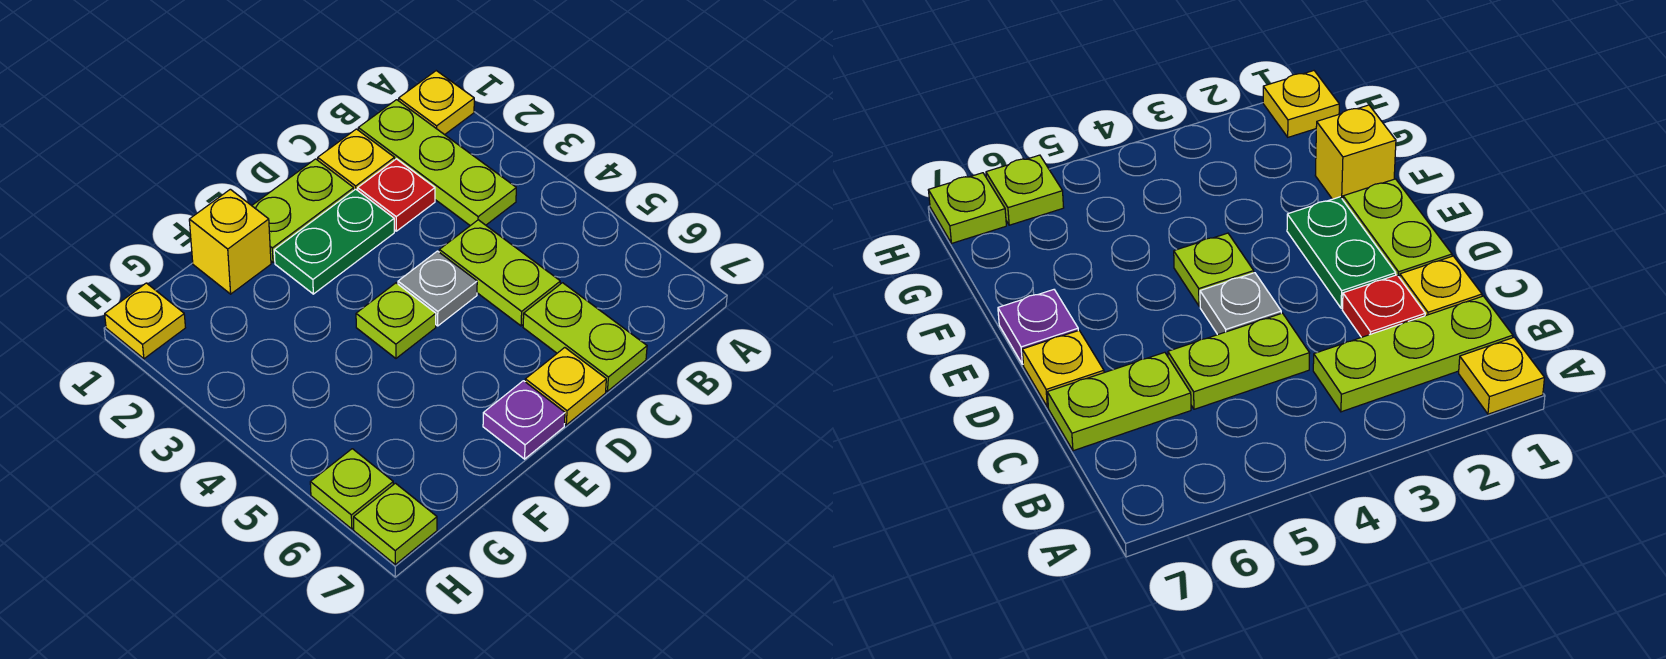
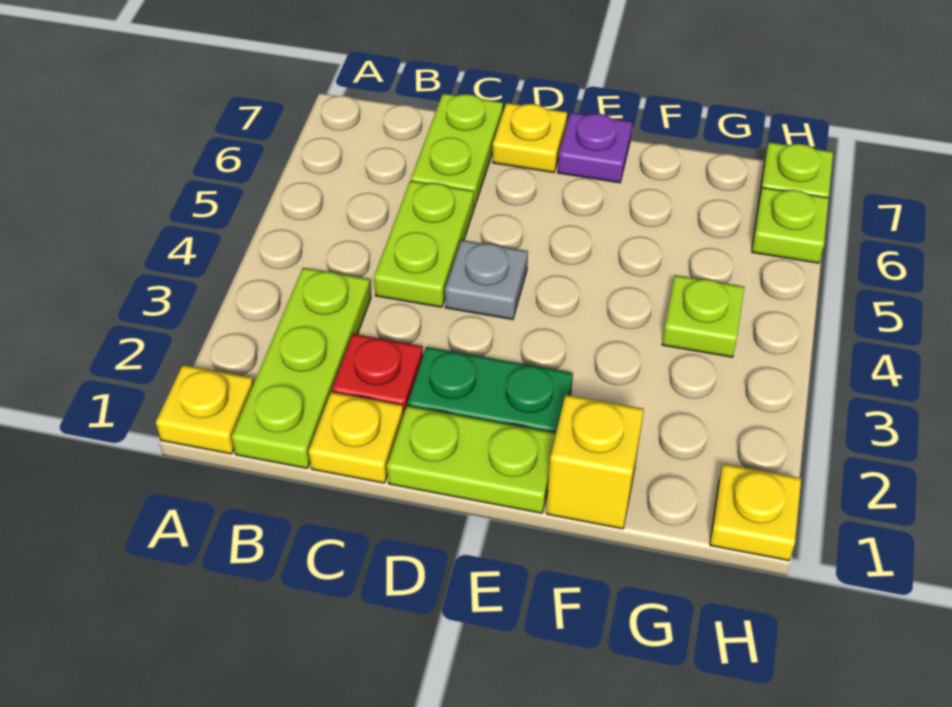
lime 1x1 plate [356,283,436,358] -> lime 1x1 plate moved to [662,275,744,357]

